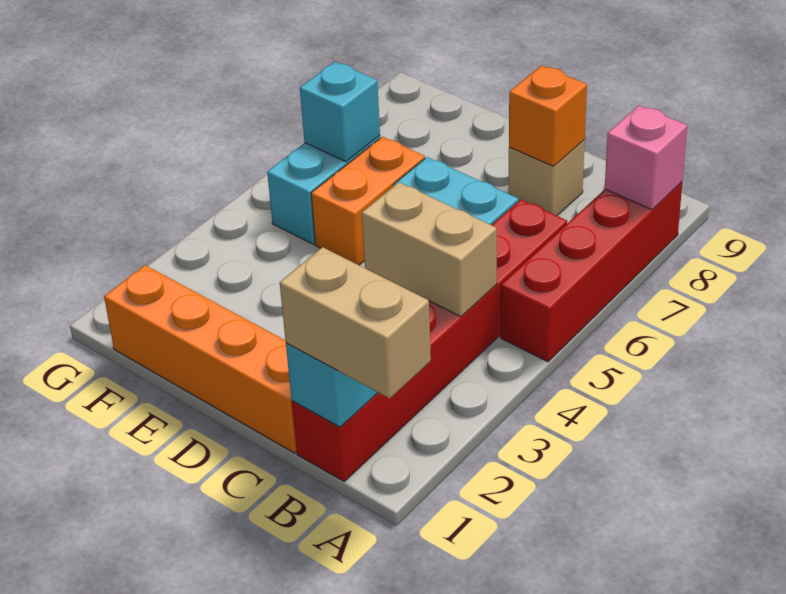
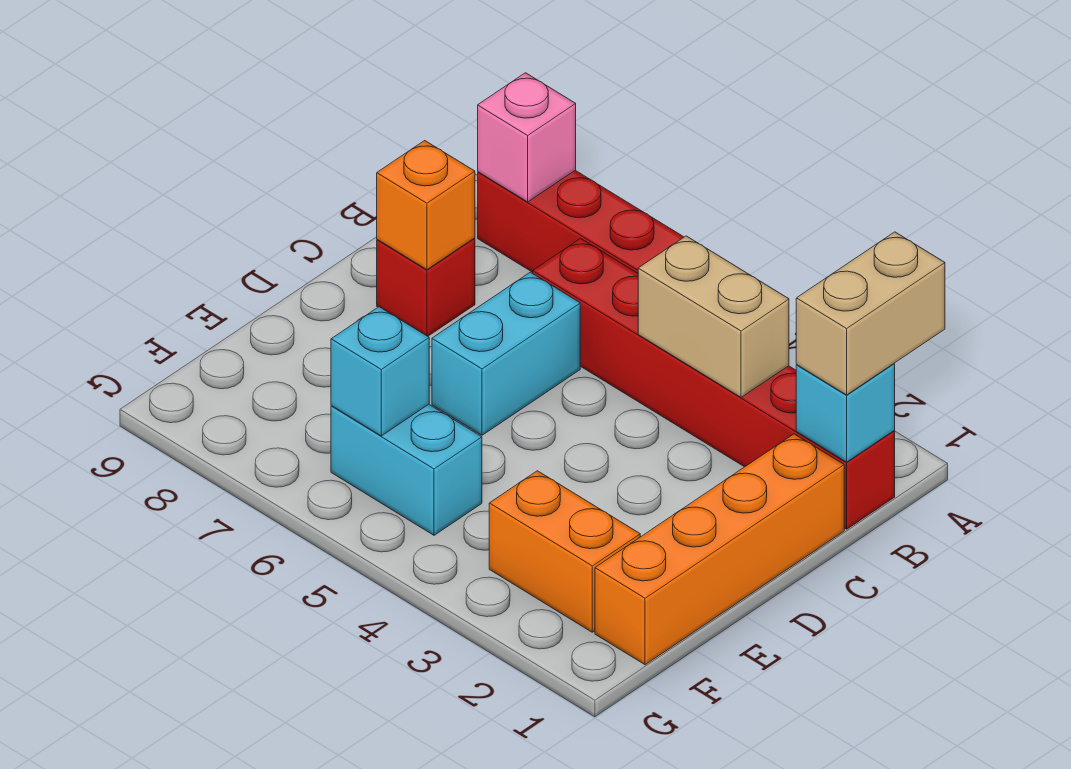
tan 1x2 brick [362,182,497,317] -> tan 1x2 brick turned to [638,236,789,397]
tan 1x1 brick [508,140,585,216] -> red 1x1 brick [377,238,475,336]
orange 1x2 brick [311,137,425,265] -> orange 1x2 brick moved to [489,471,640,632]

